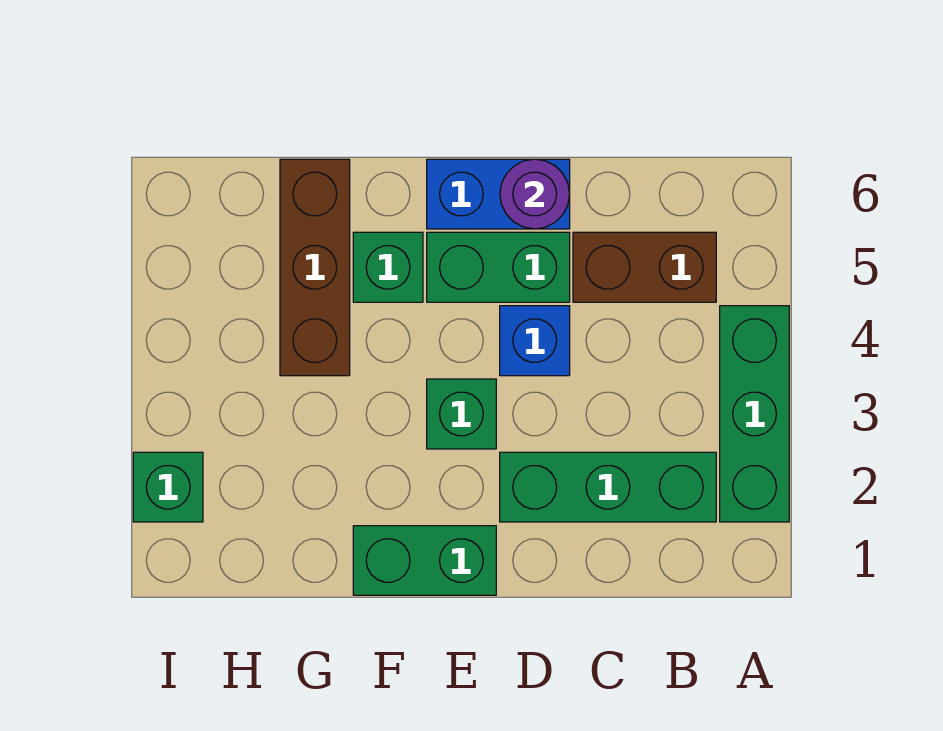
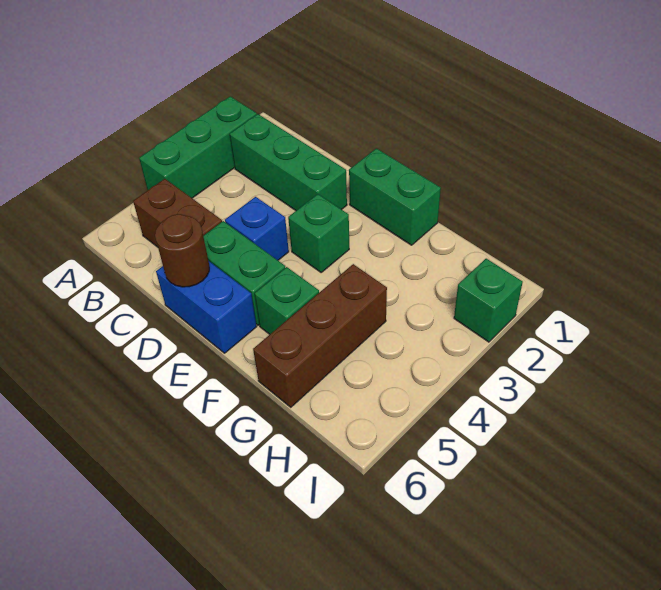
purple 1x1 round brick [500,159,570,229] -> brown 1x1 round brick [155,214,209,287]

